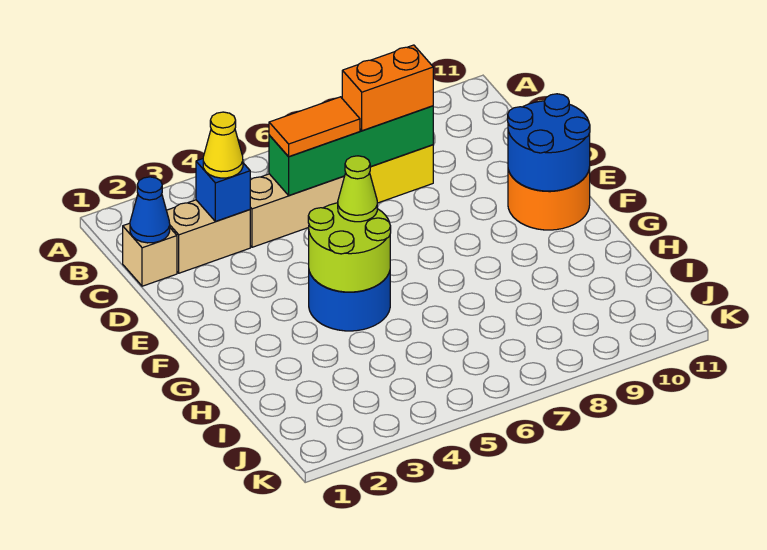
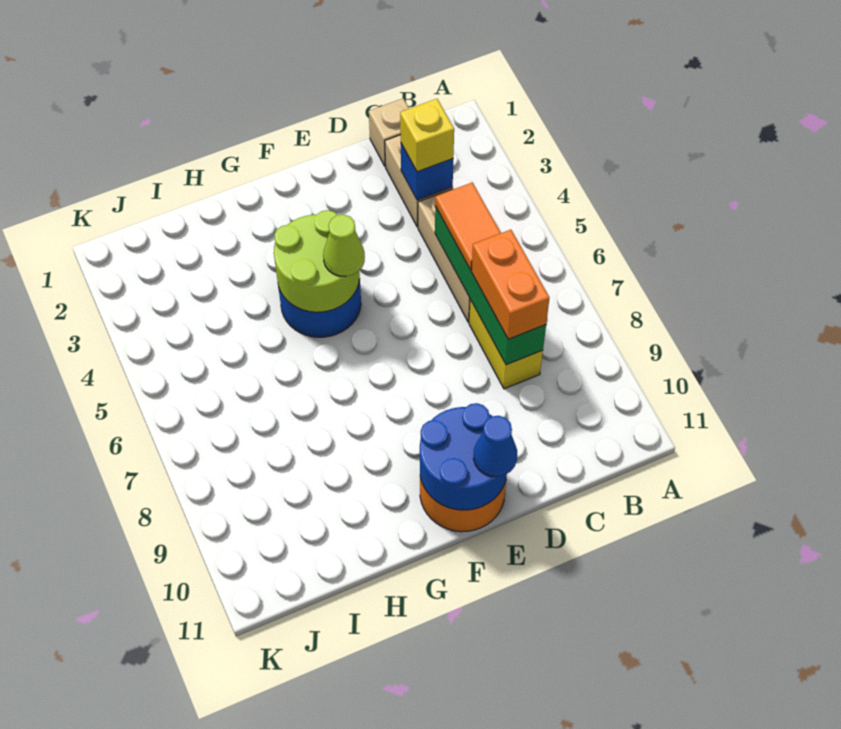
blue 1x1 cone [130,177,170,243] -> blue 1x1 cone moved to [473,416,517,477]
yellow 1x1 cone [203,112,243,178] -> yellow 1x1 brick [400,99,454,172]

